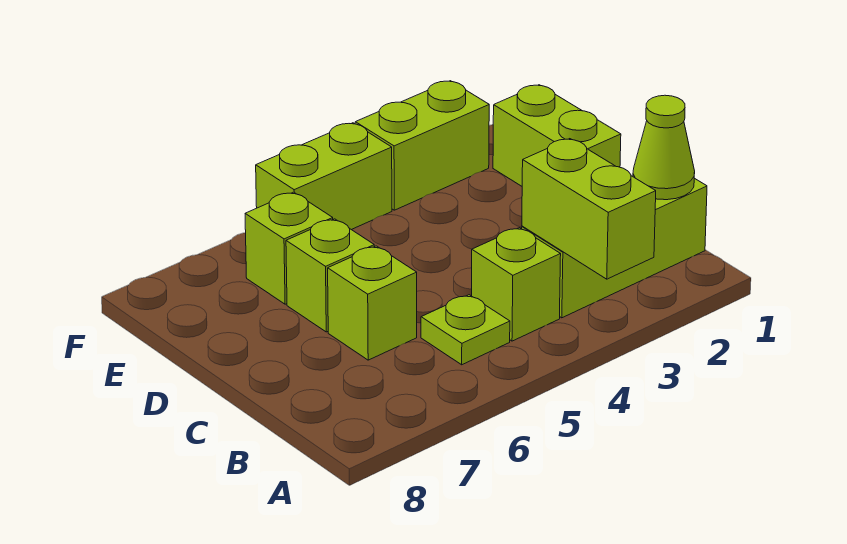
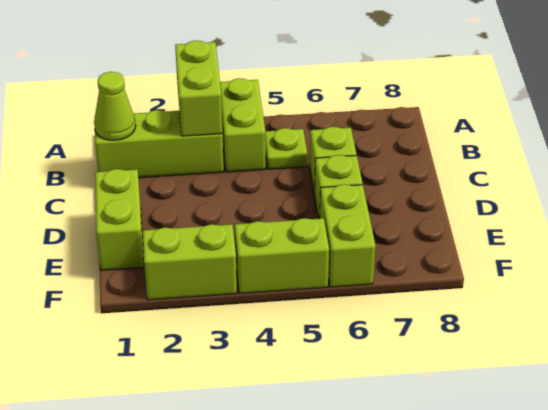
lime 1x1 brick [472,228,561,341] -> lime 1x2 brick [220,78,266,172]
lime 1x1 brick [245,192,333,304] -> lime 1x2 brick [320,184,375,287]

